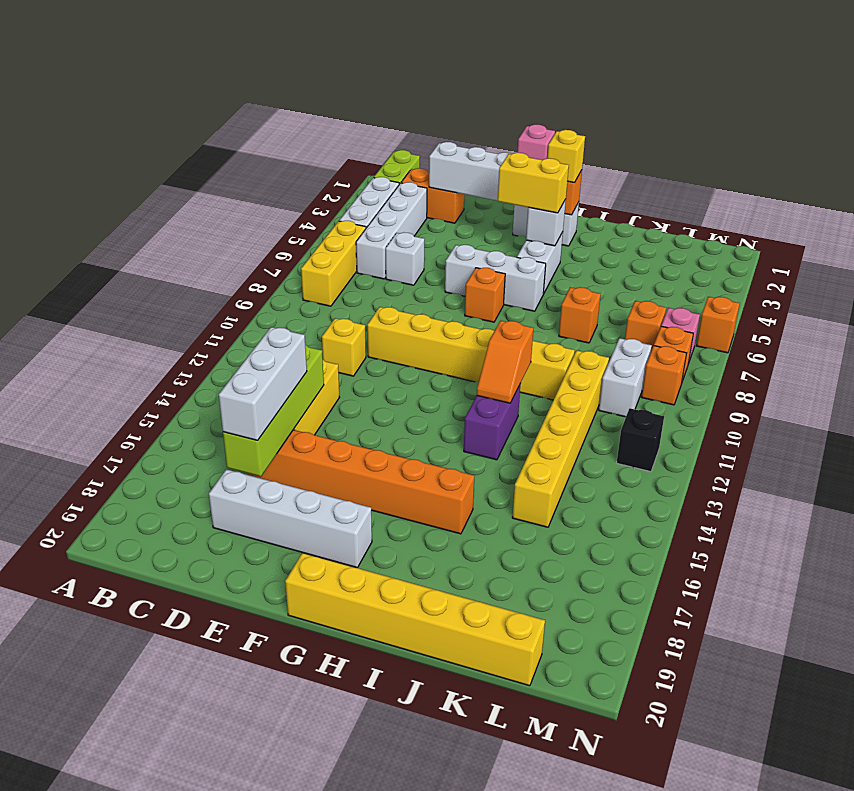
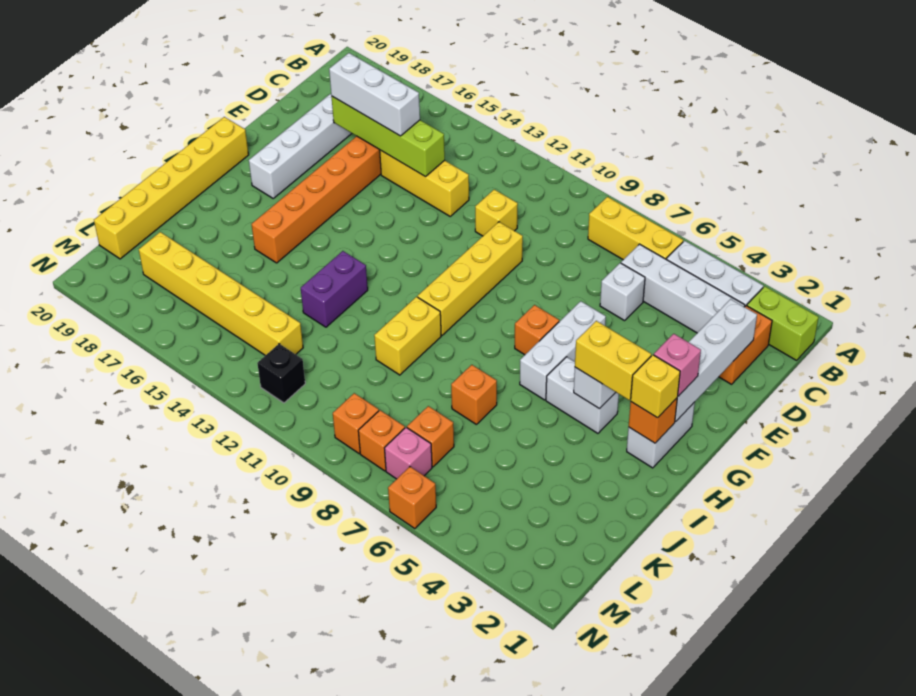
yellow 1x2 brick [498,153,569,213] -> yellow 1x2 brick turned to [575,321,651,400]
orange 1x2 slope [477,321,533,403] -> none
purple 1x2 brick [464,385,520,460] -> purple 1x2 brick turned to [301,251,368,327]
yellow 1x6 brick [512,351,609,527] -> yellow 1x6 brick moved to [139,232,303,355]
white 1x2 brick [599,338,652,417] -> none

